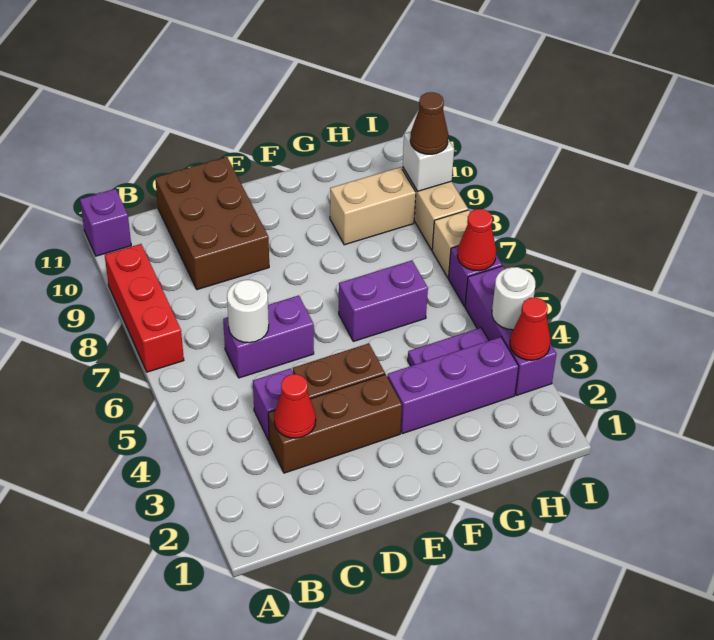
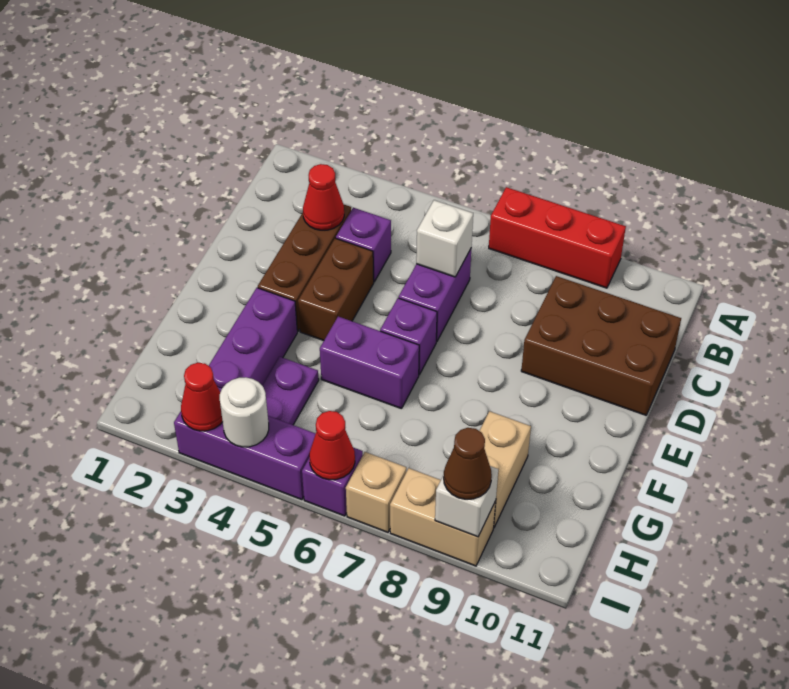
purple 1x1 brick [80,189,131,256] -> purple 1x1 brick moved to [380,298,437,375]
white 1x1 round brick [227,280,269,343] -> white 1x1 brick [416,200,473,277]
purple 1x2 brick [339,260,428,341] -> purple 1x2 brick turned to [320,316,419,409]

